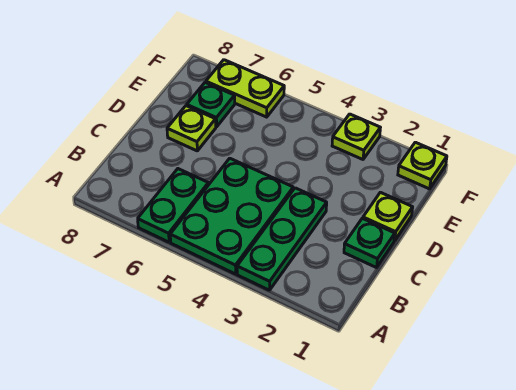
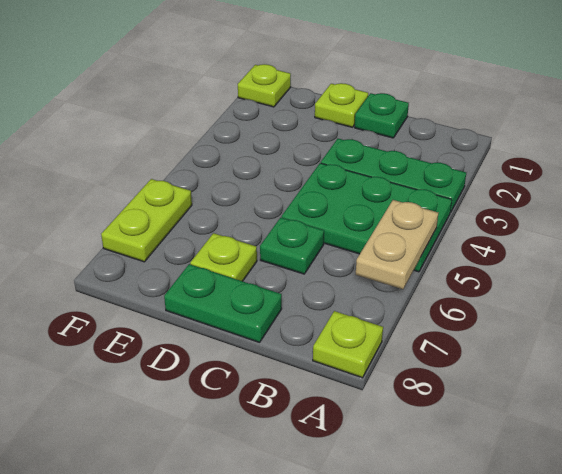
none -> tan 1x2 plate [356,200,438,289]
green 1x2 plate [138,169,208,242] -> green 1x2 plate moved to [164,264,282,343]
green 1x1 plate [187,82,235,127] -> green 1x1 plate moved to [260,217,324,274]
lime 1x1 plate [332,114,380,159] -> lime 1x1 plate moved to [313,311,383,378]

